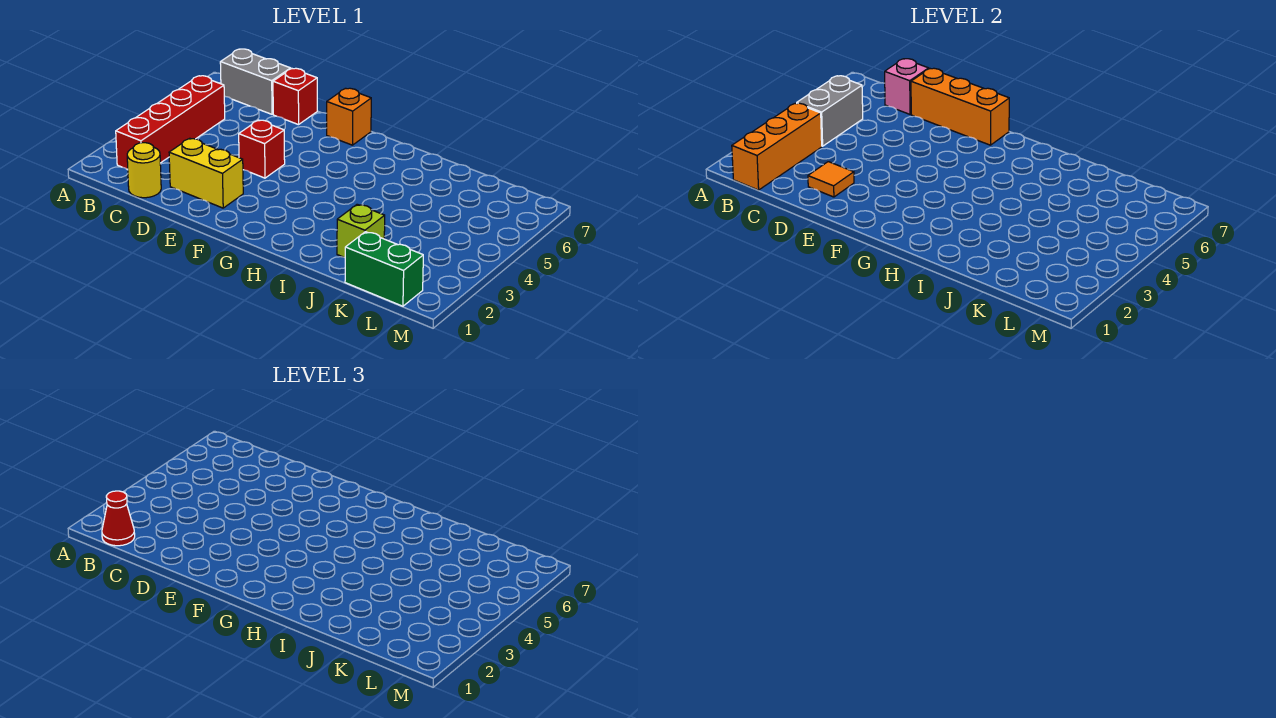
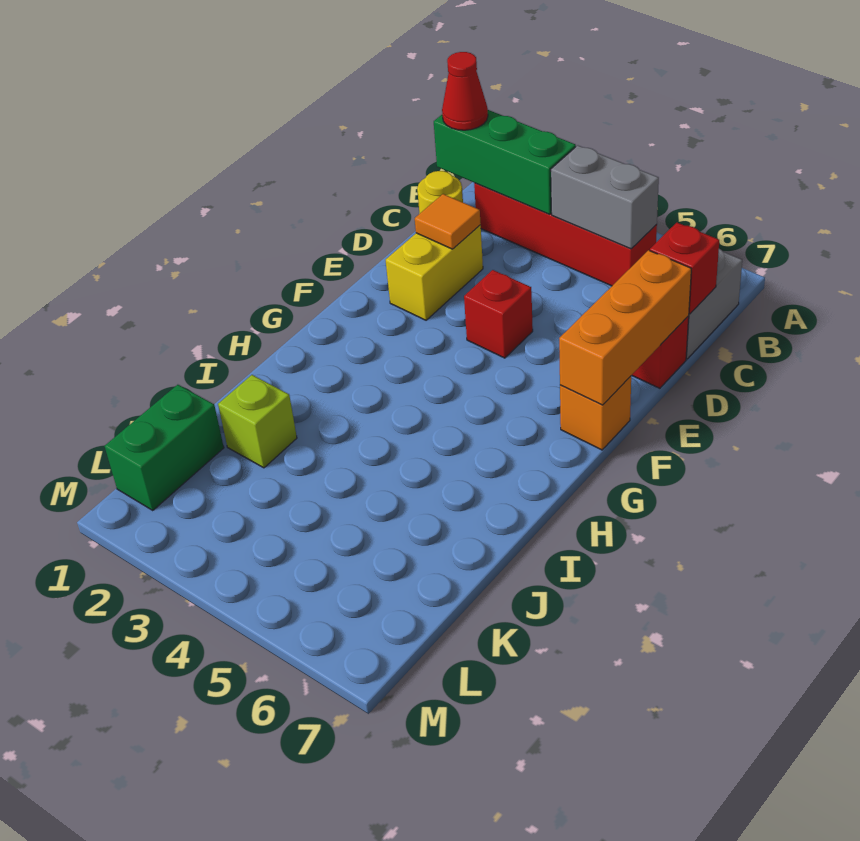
orange 1x3 brick [732,103,822,190] -> green 1x3 brick [434,110,576,214]
pink 1x1 brick [885,59,929,114] -> red 1x1 brick [650,223,719,314]

